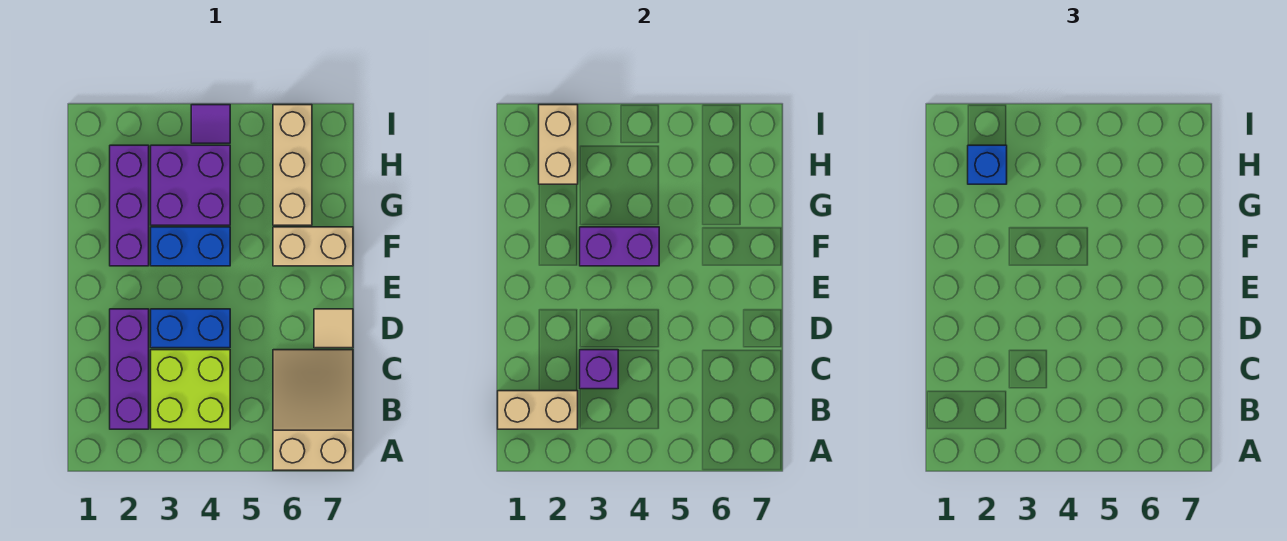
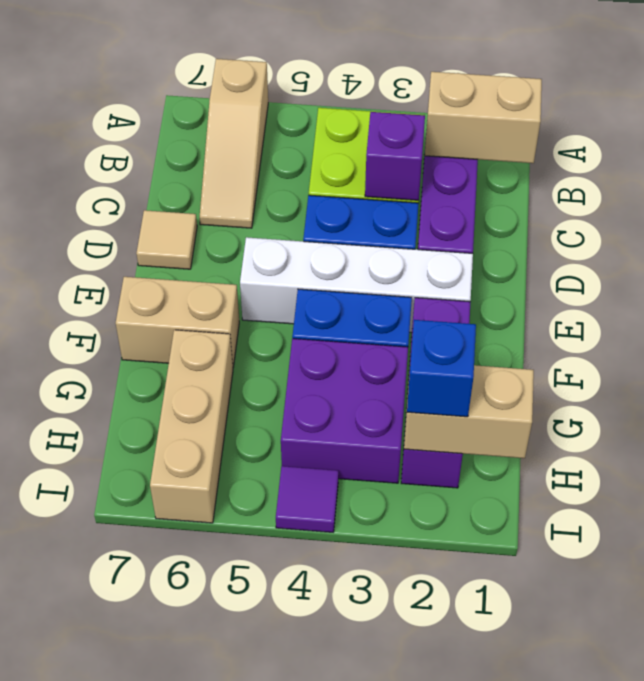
tan 2x3 slope [273,350,353,470] -> tan 1x3 slope [199,59,268,228]
none -> white 1x4 brick [240,237,473,332]
purple 1x2 brick [580,227,659,266] -> none
tan 1x2 brick [539,105,578,184] -> tan 1x2 brick turned to [404,365,534,458]

